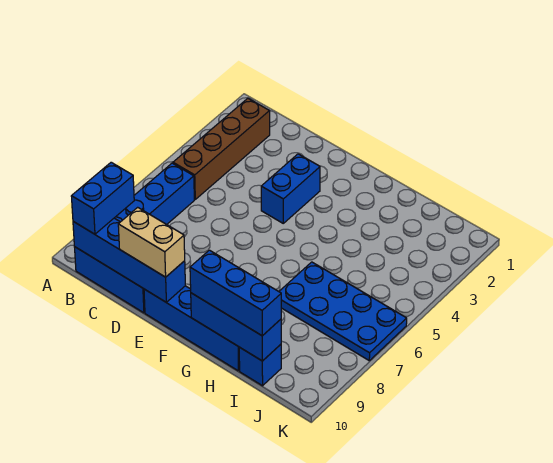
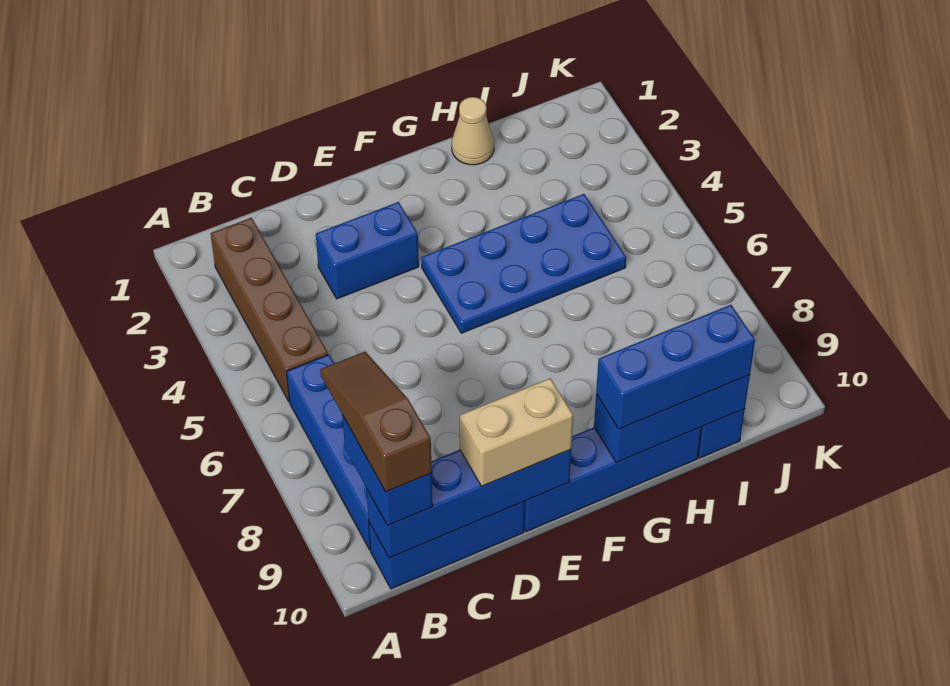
none -> brown 1x3 slope [320,352,432,492]
blue 1x2 brick [261,154,320,223] -> blue 1x2 brick turned to [316,202,419,299]
none -> tan 1x1 cone [452,97,494,165]
blue 2x4 plate [279,262,407,361] -> blue 2x4 plate moved to [421,194,626,333]

